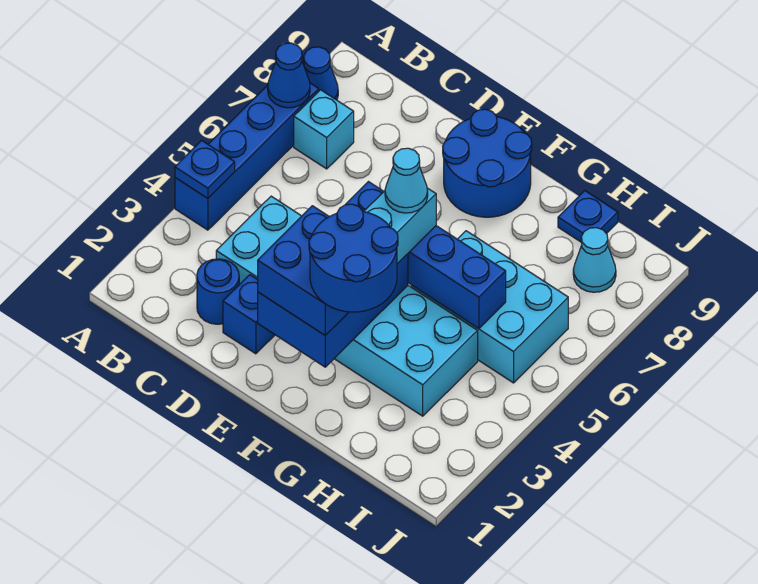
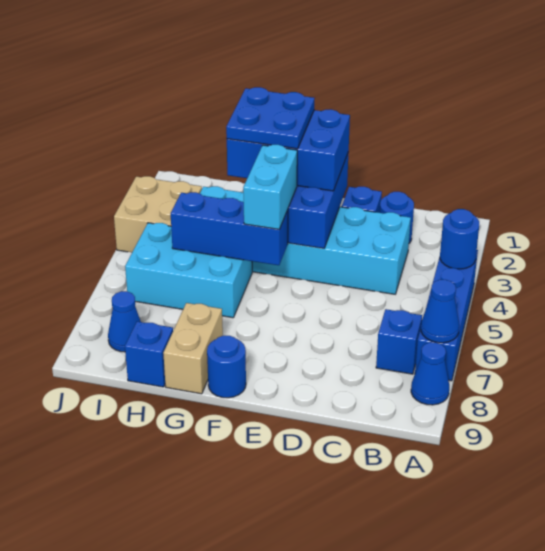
blue 1x1 plate [175,140,235,198] -> blue 1x1 round brick [440,209,479,269]
cyan 1x1 brick [294,90,354,169] -> blue 1x1 brick [376,309,422,374]
blue 2x2 brick [258,206,349,335] -> blue 2x3 brick [227,109,350,191]
blue 1x4 brick [345,182,506,329] -> blue 1x3 brick [171,192,288,265]
blue 2x2 round brick [443,109,532,217] -> blue 1x1 round brick [207,336,246,398]
blue 2x2 round brick [309,204,398,312] -> blue 2x2 plate [226,87,314,149]
cyan 1x1 cone [385,148,428,213] -> none
none -> tan 1x2 brick [163,303,223,394]
blue 1x1 plate [558,191,618,242] -> blue 1x1 brick [125,321,173,387]
none -> tan 2x2 brick [114,176,202,252]
cyan 1x1 cone [573,228,616,292] -> blue 1x1 cone [108,291,141,352]

